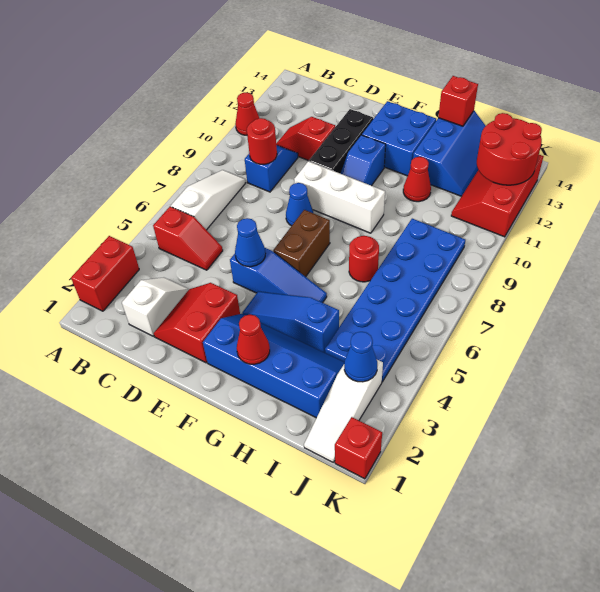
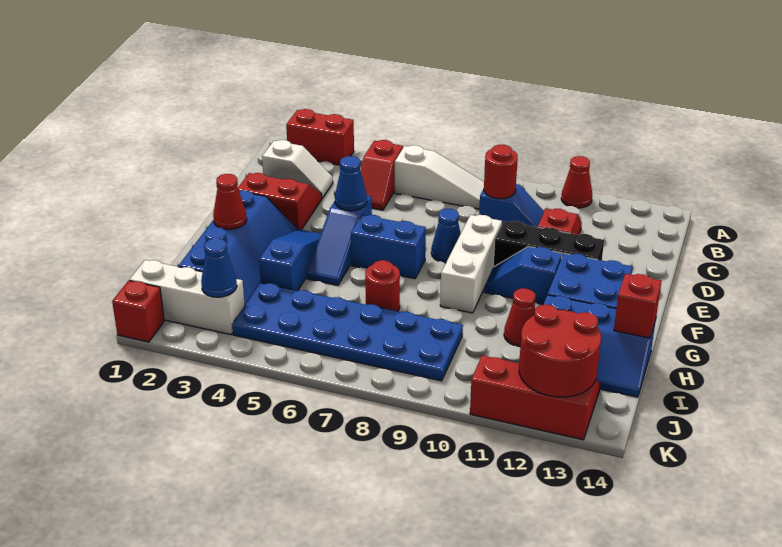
brown 1x2 brick [273,210,330,277] -> blue 1x2 brick [351,215,426,279]
white 1x3 slope [304,360,383,462] -> white 1x3 brick [129,260,245,335]

